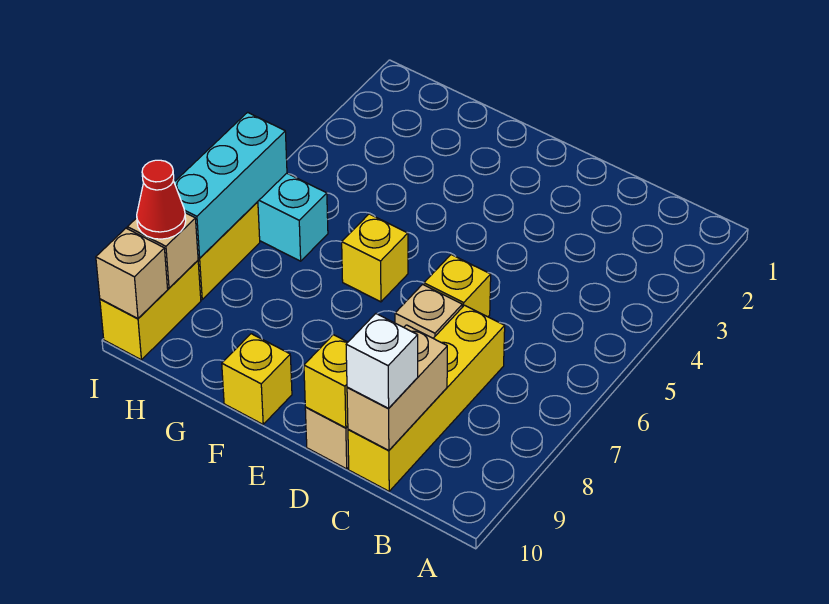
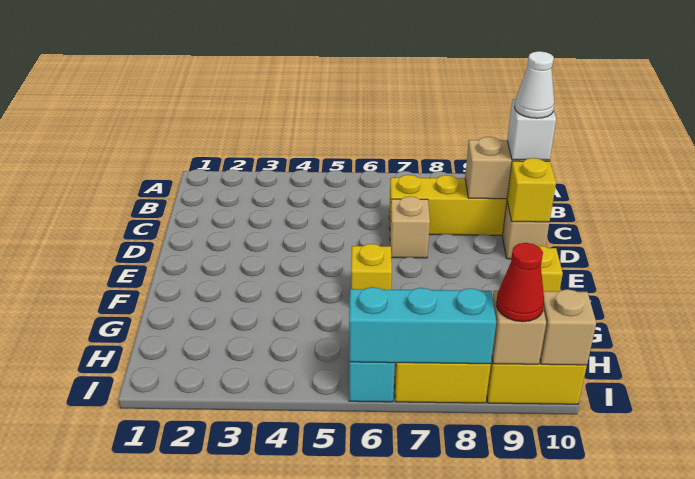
none -> white 1x1 cone [515,51,554,118]
yellow 1x1 brick [424,255,491,317] -> none

